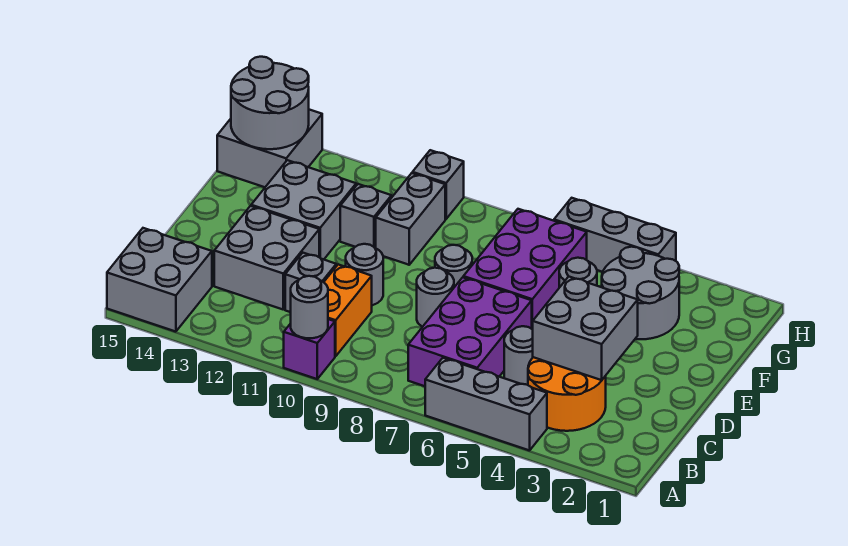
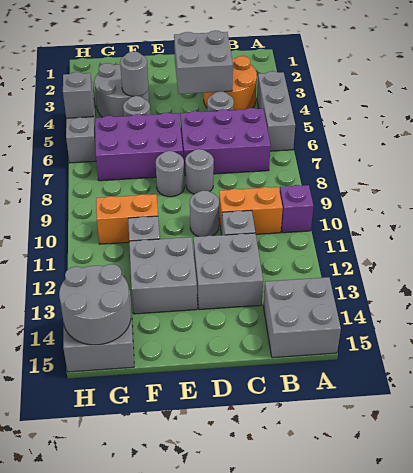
grey 1x1 round brick [291,276,328,338] -> grey 1x1 round brick moved to [120,51,149,96]
grey 1x2 brick [376,173,445,265] -> orange 1x2 brick [96,194,158,244]
grey 1x1 brick [413,150,464,219] -> grey 1x1 brick moved to [63,72,93,118]

